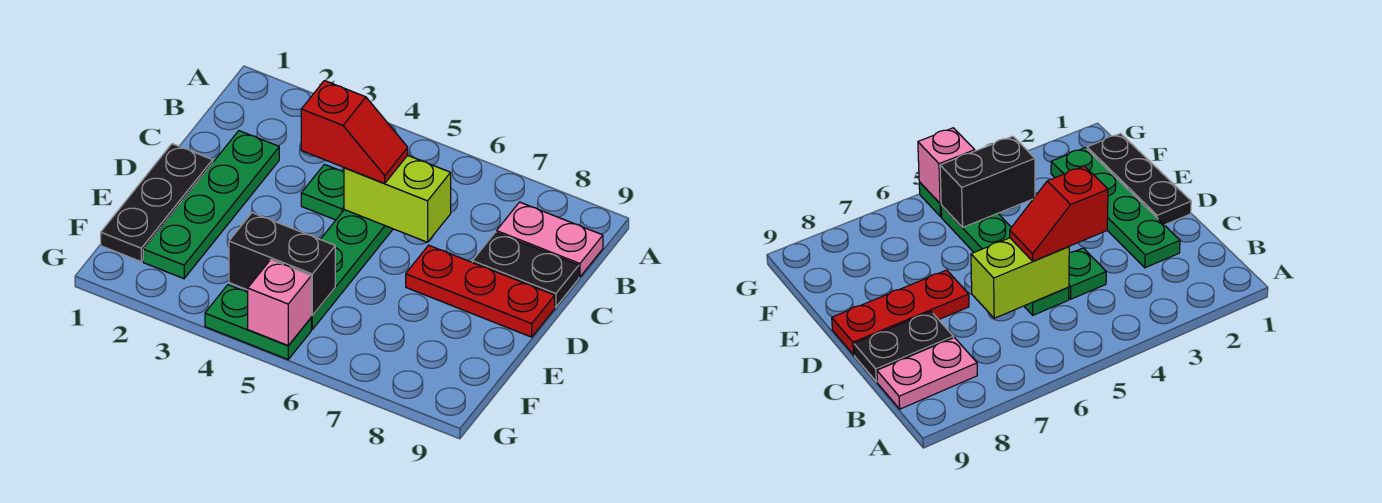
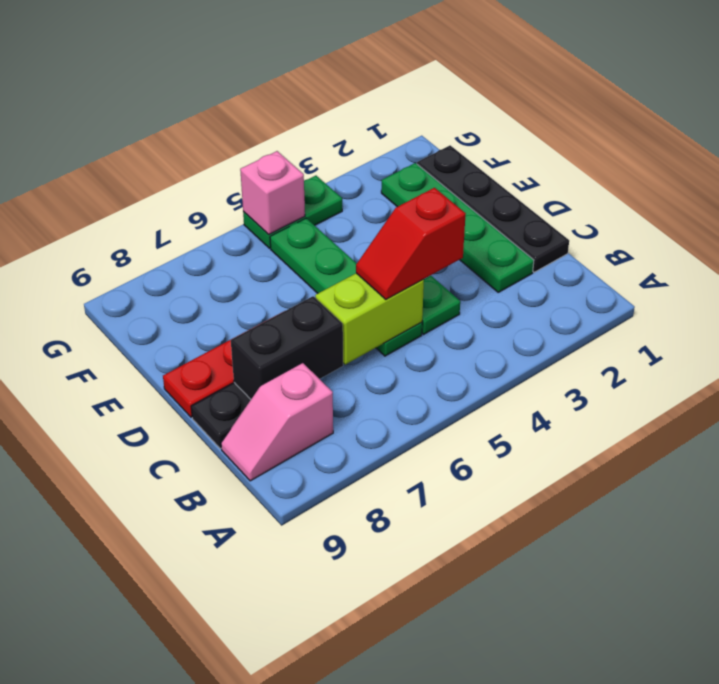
pink 1x2 plate [497,202,603,277] -> pink 1x2 slope [221,363,333,481]
black 1x3 plate [101,144,213,262] -> black 1x4 plate [417,145,569,272]
black 1x2 brick [229,213,335,316] -> black 1x2 brick moved to [231,296,343,399]

